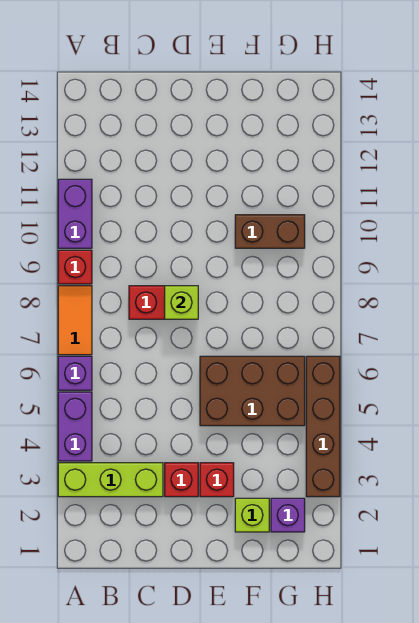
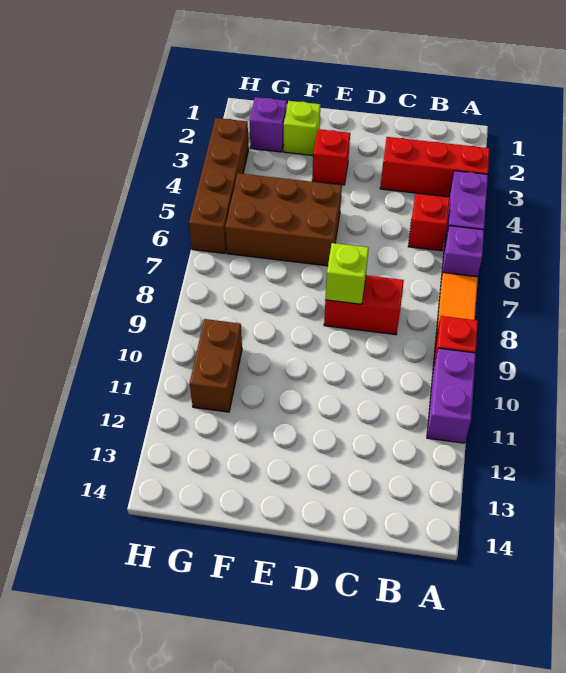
lime 1x3 brick [58,463,163,497] -> red 1x3 brick [380,137,490,197]
red 1x1 brick [165,463,198,497] -> red 1x1 brick moved to [408,194,450,251]
brown 1x2 brick [235,215,305,248] -> brown 1x2 brick turned to [190,319,242,412]

